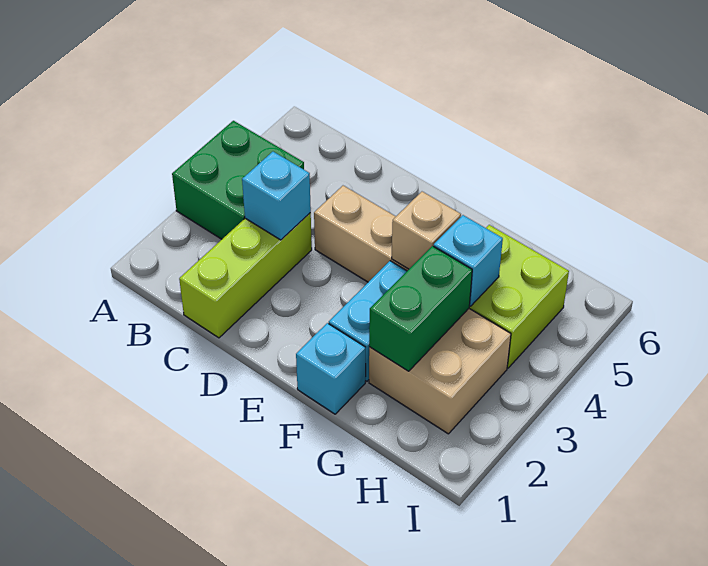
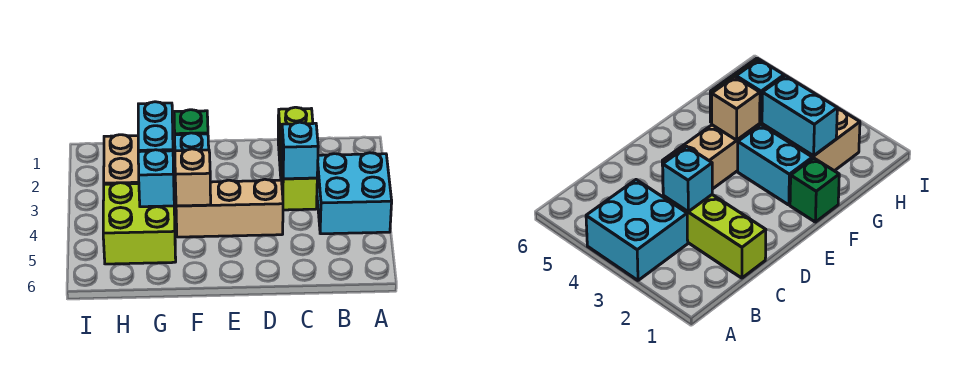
green 2x2 brick [172,121,304,239] -> cyan 2x2 brick [317,153,392,234]
cyan 1x1 brick [296,323,366,414] -> green 1x1 brick [174,110,208,135]
green 1x2 brick [369,246,472,371] -> cyan 1x2 brick [138,102,174,168]

